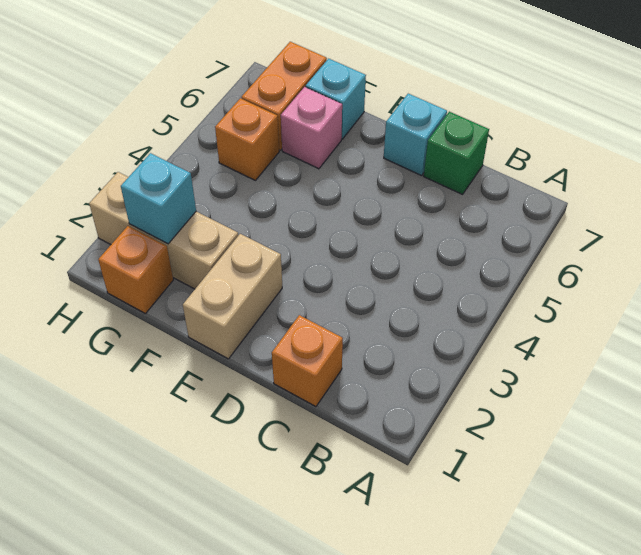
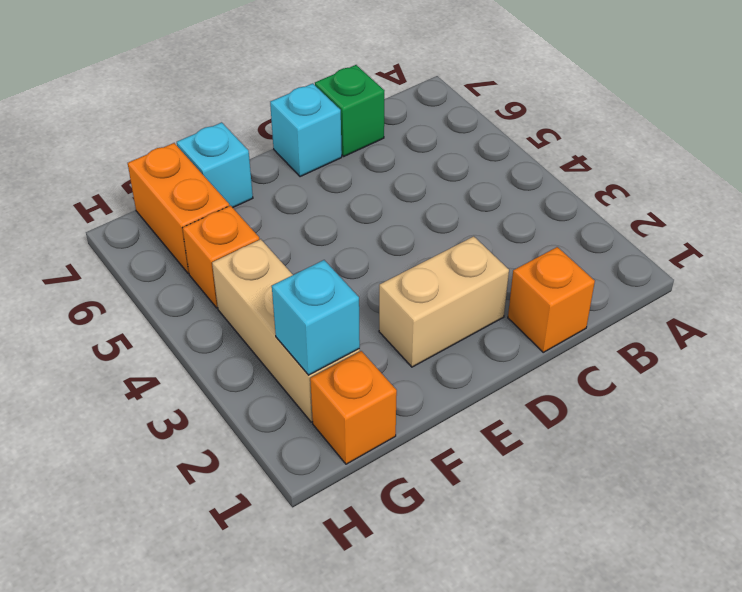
tan 1x2 brick [183,234,282,359] -> tan 1x2 brick turned to [379,236,509,367]
tan 1x3 brick [89,172,238,289] -> tan 1x3 brick turned to [212,239,360,422]
pink 1x1 brick [281,87,342,169] -> none

